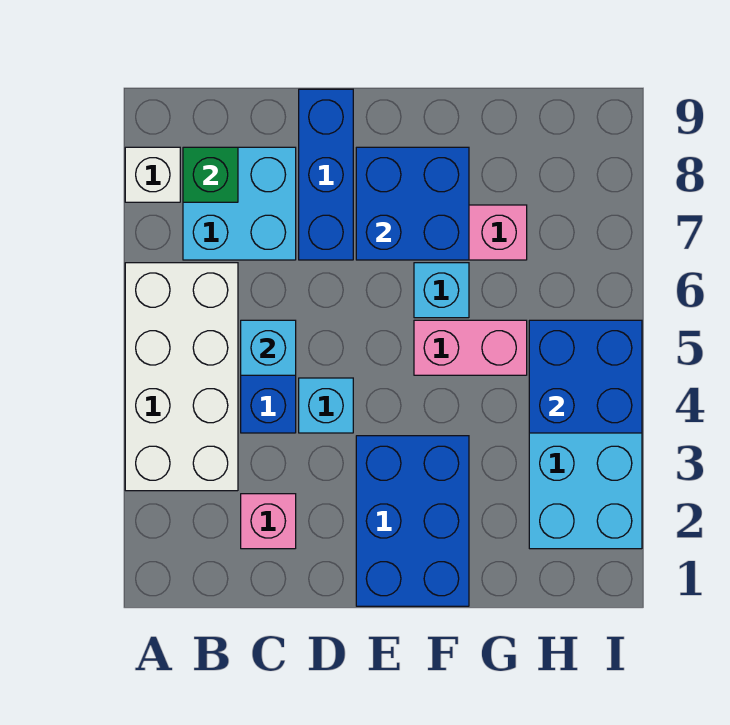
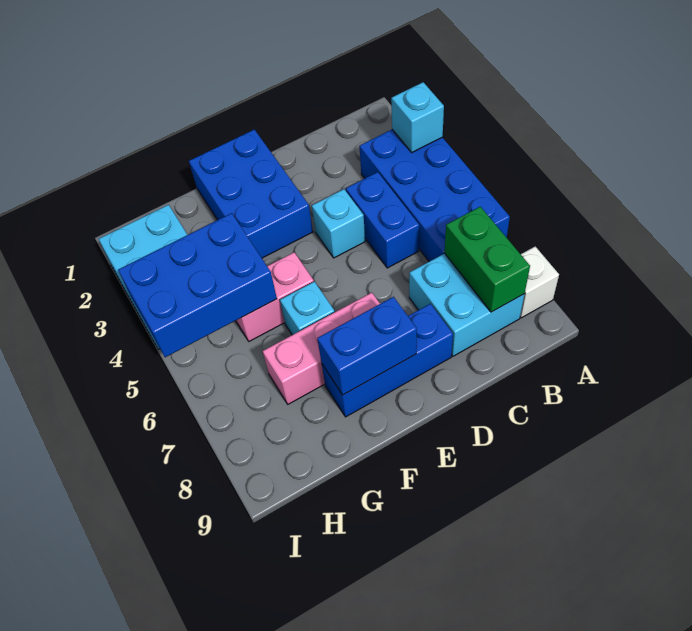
white 2x4 brick [125,263,238,491] -> blue 2x4 brick [359,130,510,262]
green 1x1 brick [183,147,238,202] -> green 1x2 brick [444,207,530,312]
pink 1x1 brick [241,494,296,549] -> none
cyan 1x1 brick [241,320,296,375] -> cyan 1x1 brick moved to [391,82,444,152]
blue 1x3 brick [299,89,353,260] -> blue 1x3 brick turned to [322,304,453,417]
blue 2x2 brick [356,147,469,260] -> blue 1x2 brick [317,297,417,395]
blue 2x2 brick [529,320,642,433] -> blue 2x3 brick [118,213,277,357]

